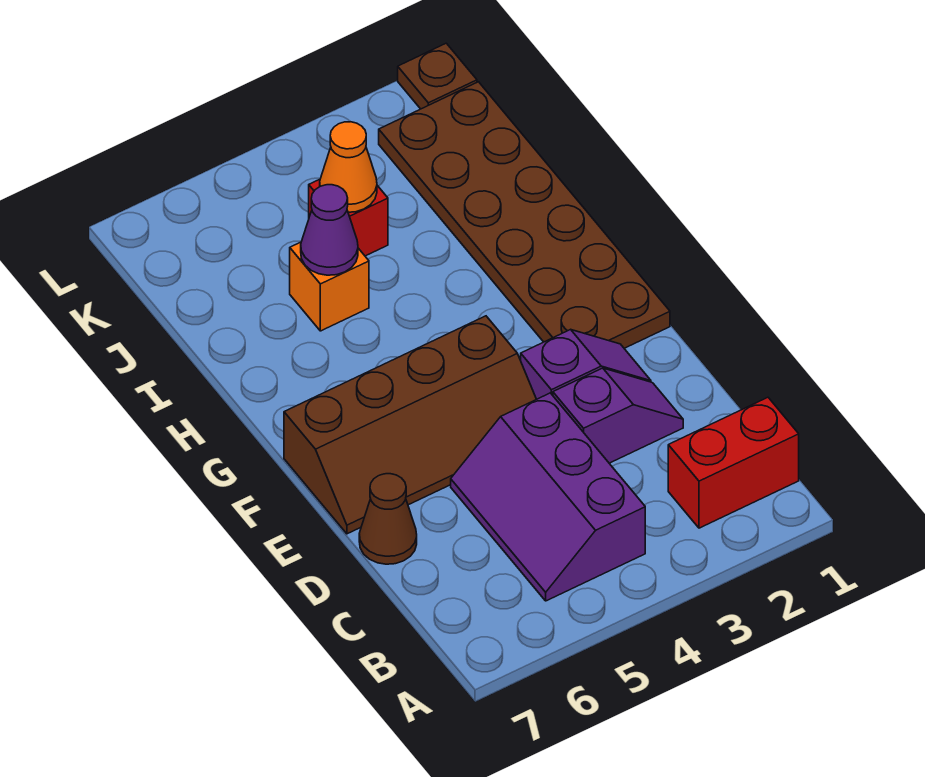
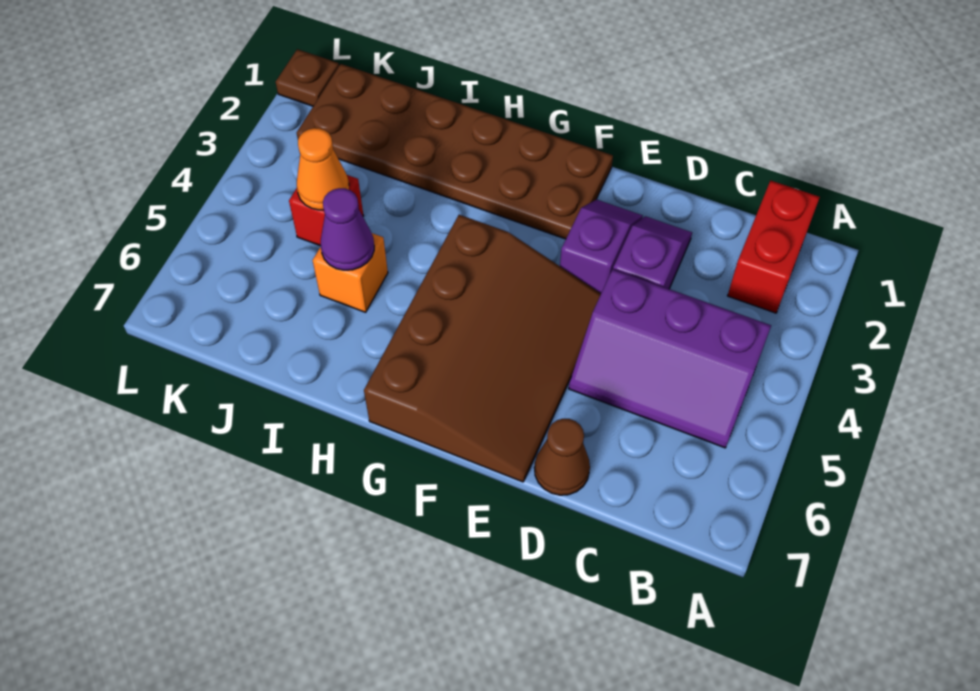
brown 2x4 slope [284,316,536,534] -> brown 3x4 slope [364,215,601,482]

